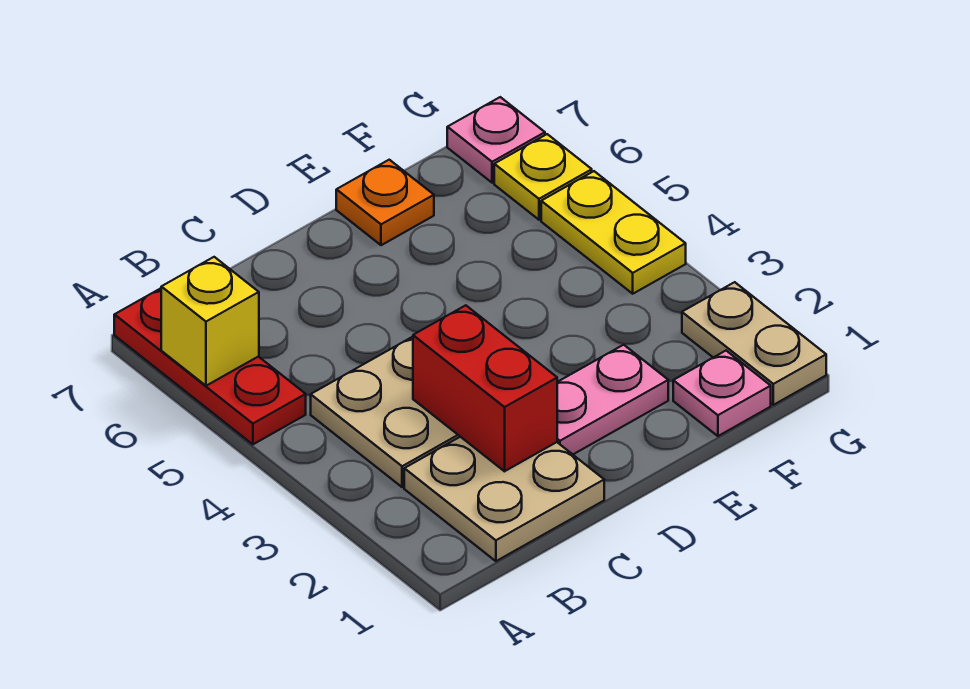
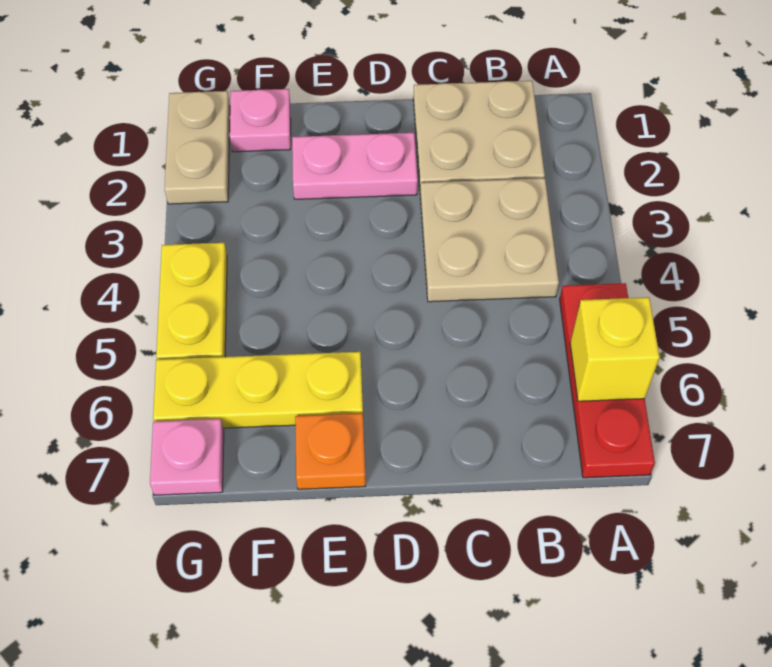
red 1x2 brick [413,305,557,471] -> none
yellow 1x1 plate [494,134,592,220] -> yellow 1x3 plate [153,352,363,428]

